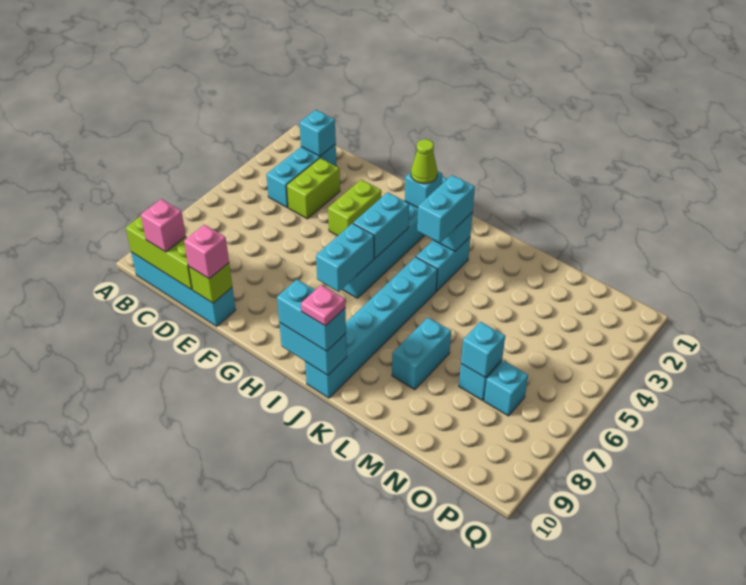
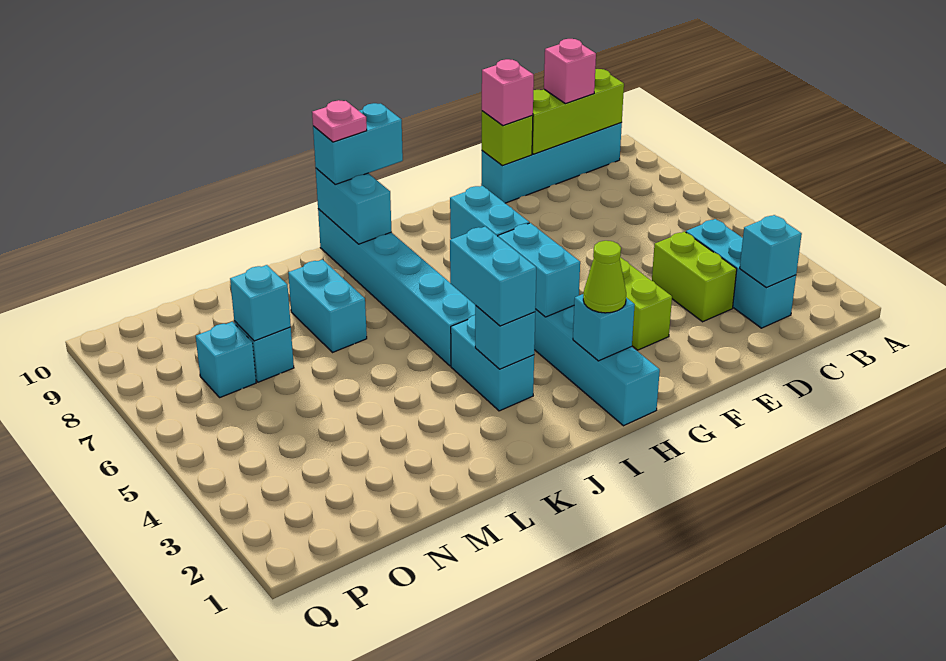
cyan 1x2 brick [279,322,347,375] -> cyan 1x2 brick turned to [316,168,392,244]

